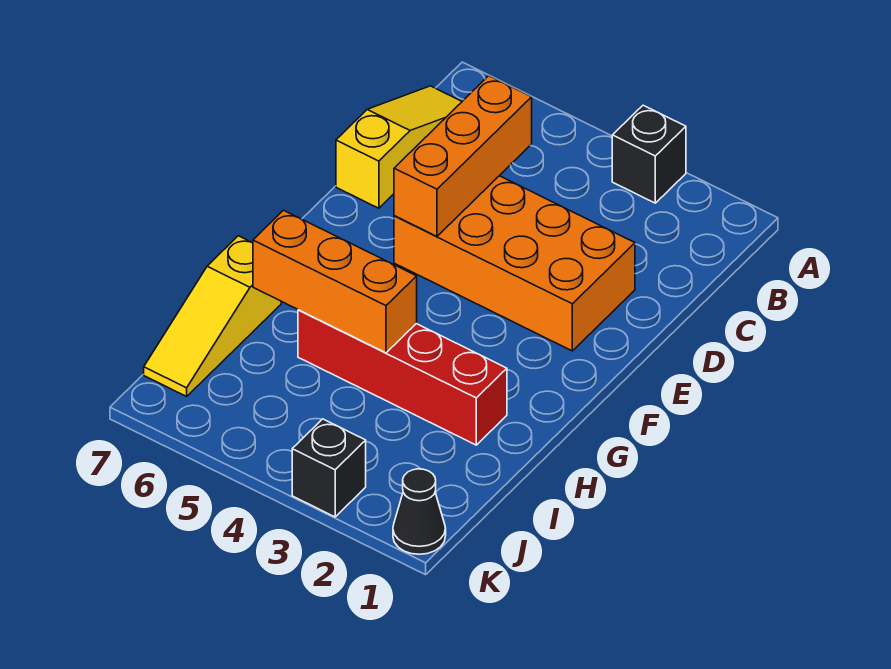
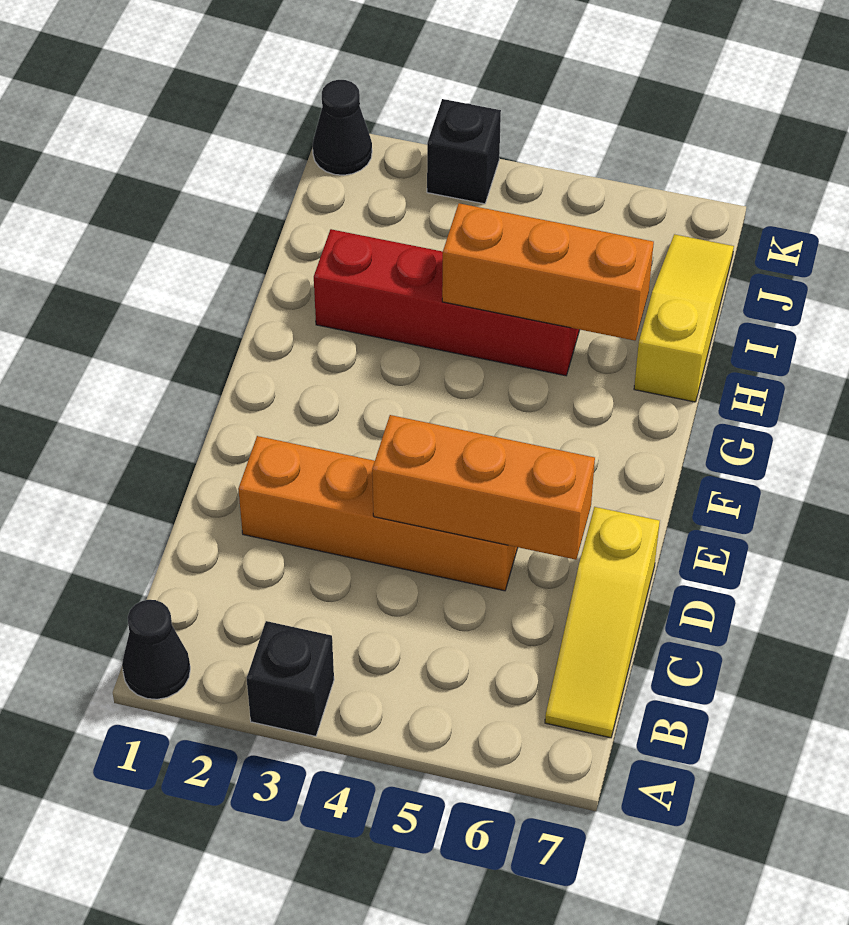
none -> black 1x1 cone [122,600,190,699]
orange 1x3 brick [394,76,532,236] -> orange 1x3 brick turned to [372,415,595,560]
orange 2x4 brick [394,176,635,351] -> orange 1x4 brick [238,436,518,591]

